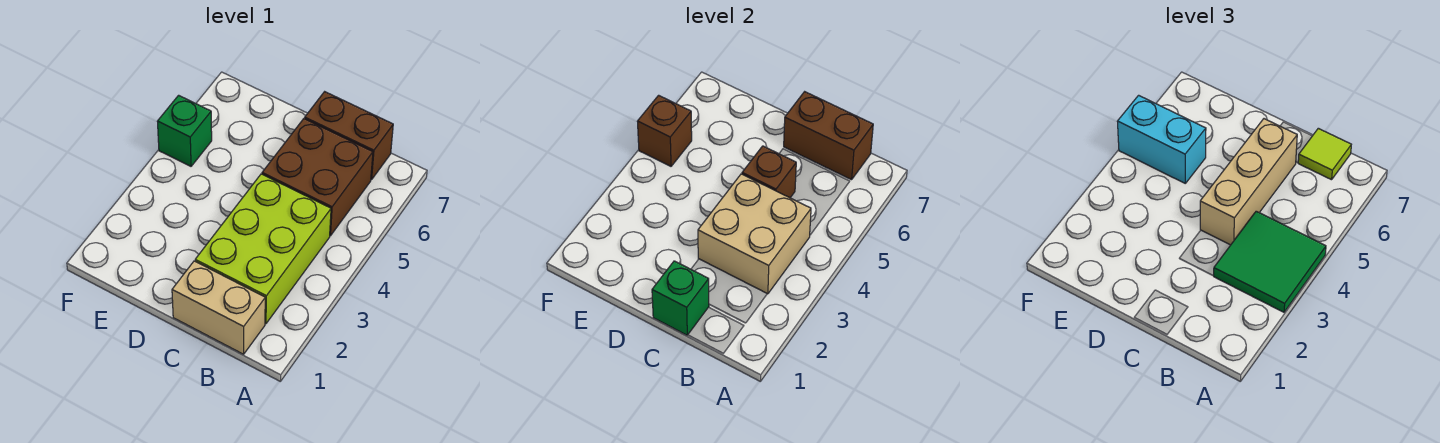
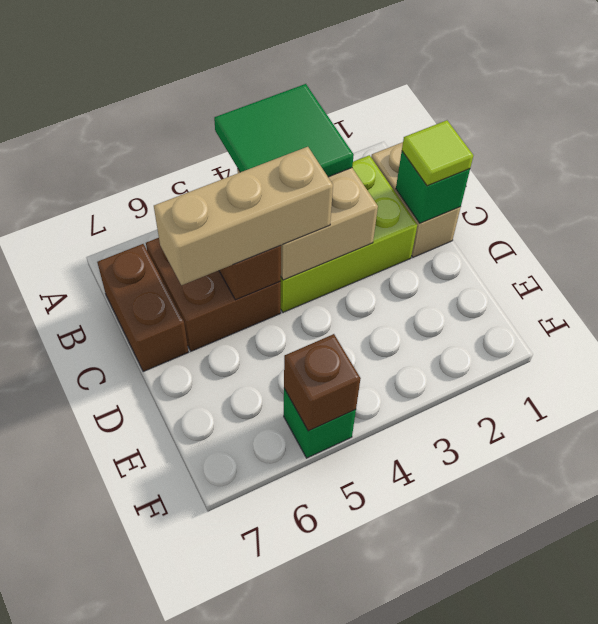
brown 1x2 brick [784,92,873,180] -> none
lime 1x1 tile [1298,128,1351,180] -> lime 1x1 tile moved to [402,120,473,186]
cyan 1x2 brick [1117,95,1206,183] -> none

